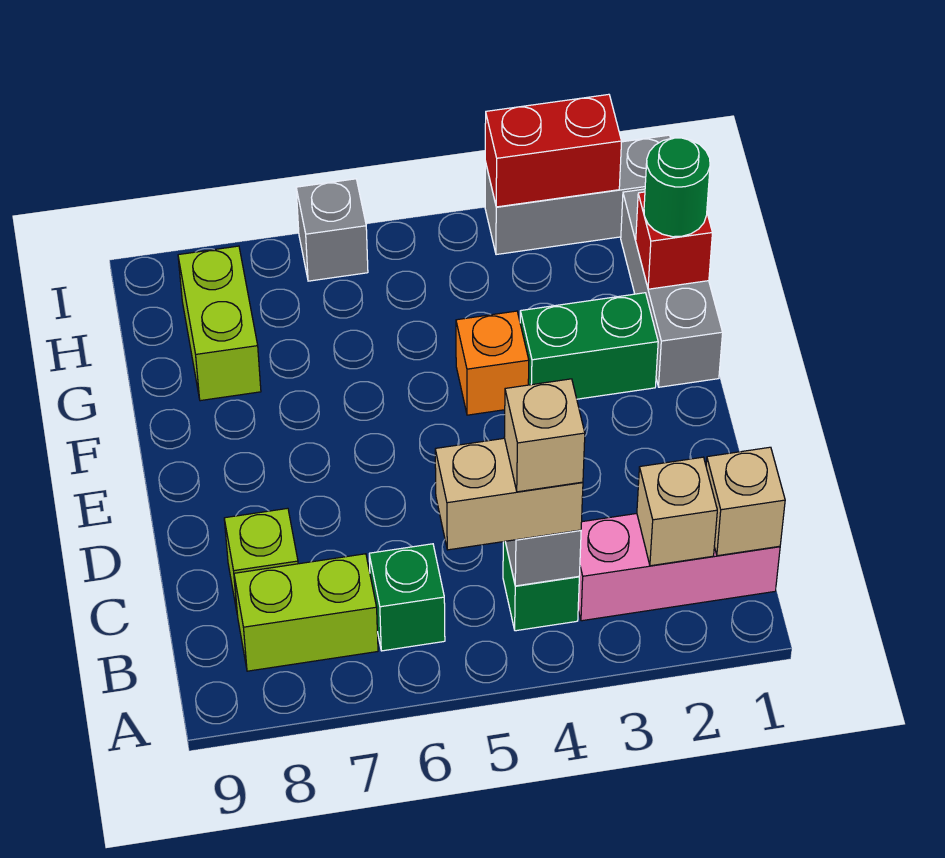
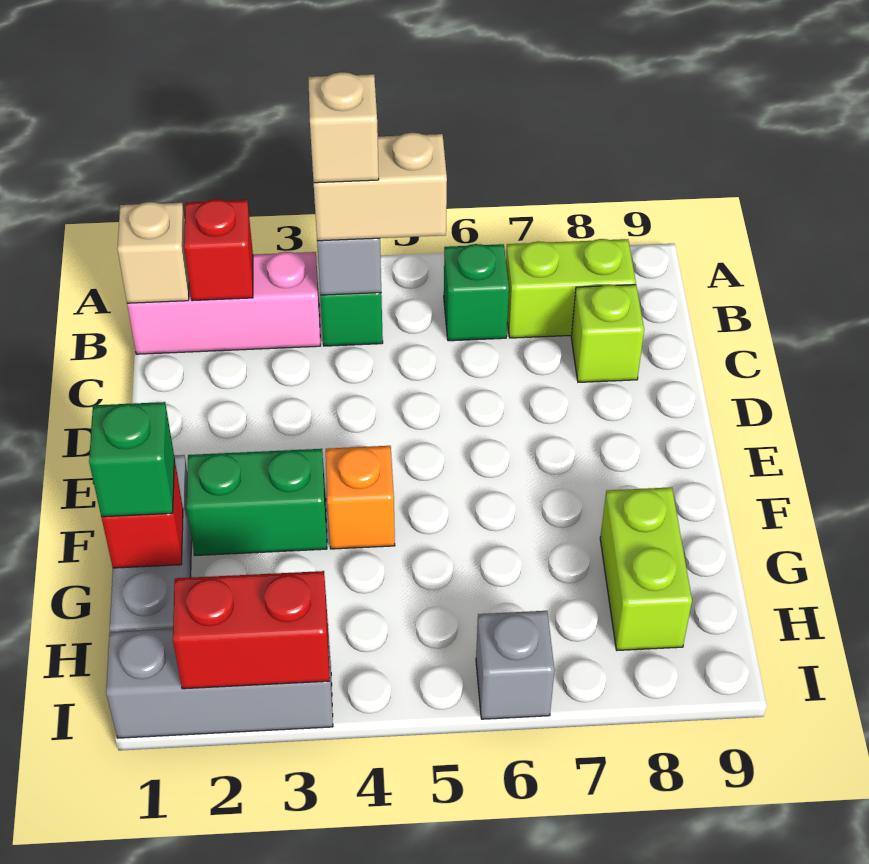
tan 1x1 brick [637,457,717,566] -> red 1x1 brick [184,199,253,301]
green 1x1 round brick [644,138,710,237] -> green 1x1 brick [89,402,174,517]

